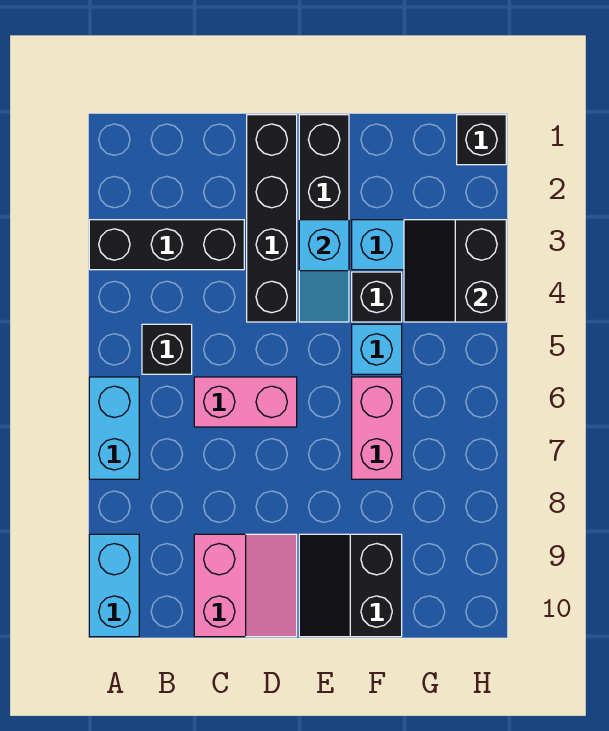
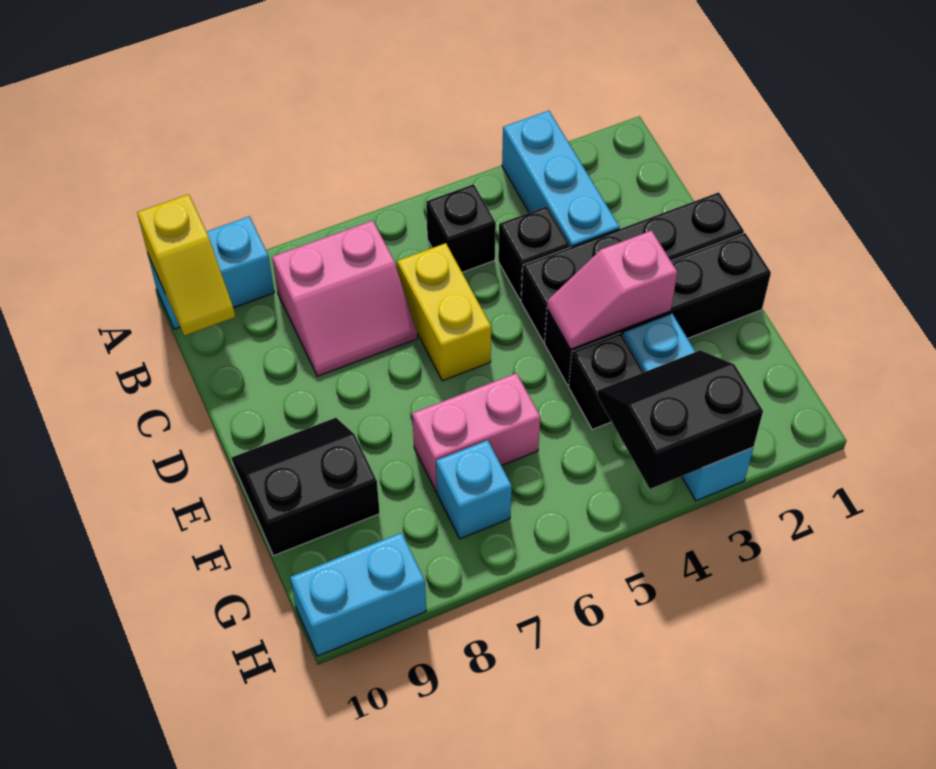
black 1x3 brick [89,220,244,270] -> cyan 1x3 brick [502,111,620,247]
cyan 1x2 brick [89,377,139,479] -> cyan 1x2 brick moved to [290,533,426,656]
none -> yellow 1x2 slope [137,194,235,336]
pink 1x2 brick [194,377,297,427] -> yellow 1x2 brick [397,243,491,381]
pink 2x2 slope [194,534,297,637] -> pink 2x2 slope moved to [272,221,417,376]
cyan 1x2 slope [299,220,349,322] -> pink 1x2 slope [547,231,677,349]
cyan 1x1 brick [352,324,402,374] -> cyan 1x1 brick moved to [436,440,512,539]
black 1x1 brick [457,115,506,165] -> black 1x1 brick moved to [498,206,570,300]

